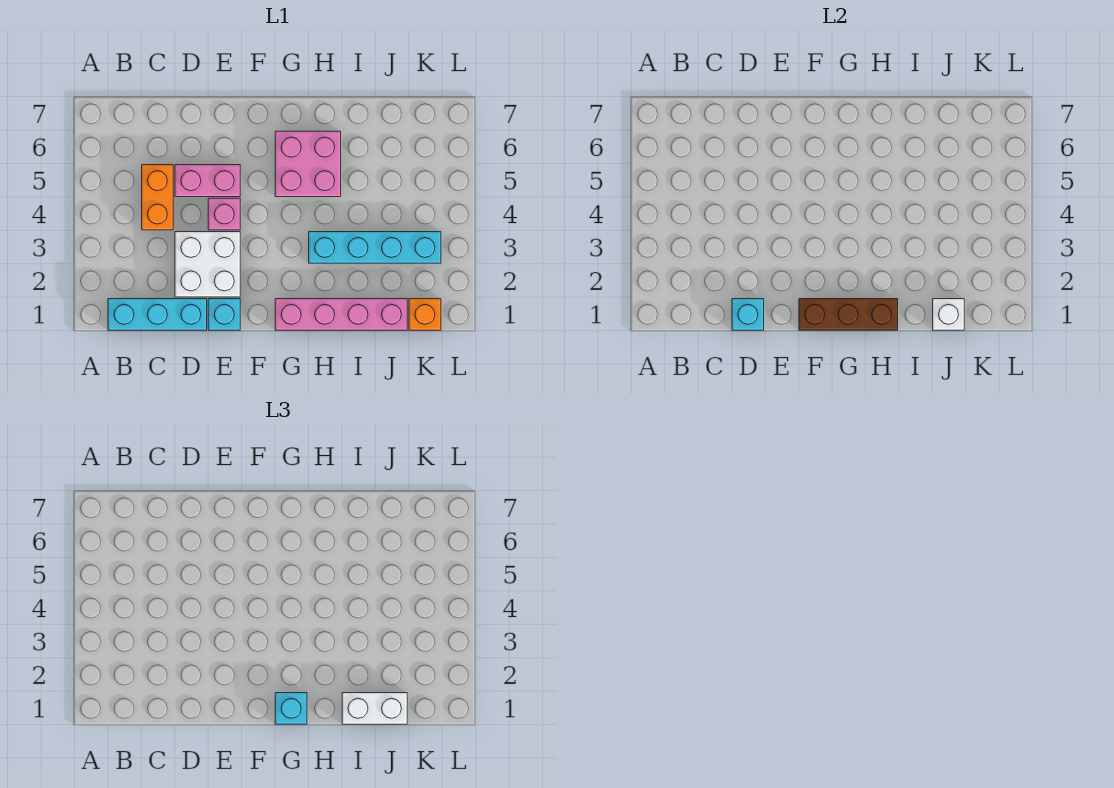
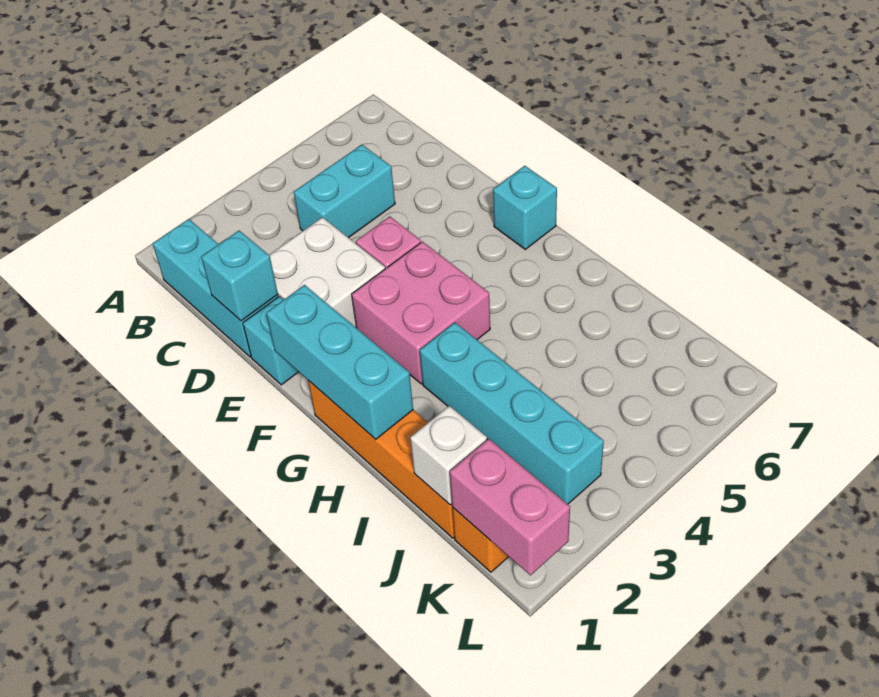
orange 1x2 brick [142,165,173,230] -> cyan 1x2 brick [294,145,395,238]
pink 1x2 brick [175,165,240,197] -> pink 1x2 brick moved to [450,439,570,575]
brown 1x3 brick [799,299,898,330] -> cyan 1x3 brick [266,285,413,439]
pink 1x4 brick [275,299,407,330] -> orange 1x4 brick [308,380,455,538]
cyan 1x1 brick [275,693,307,724] -> cyan 1x1 brick moved to [493,166,557,249]
pink 2x2 brick [275,131,341,197] -> pink 2x2 brick moved to [352,242,490,384]
white 1x2 brick [342,693,407,724] -> none

